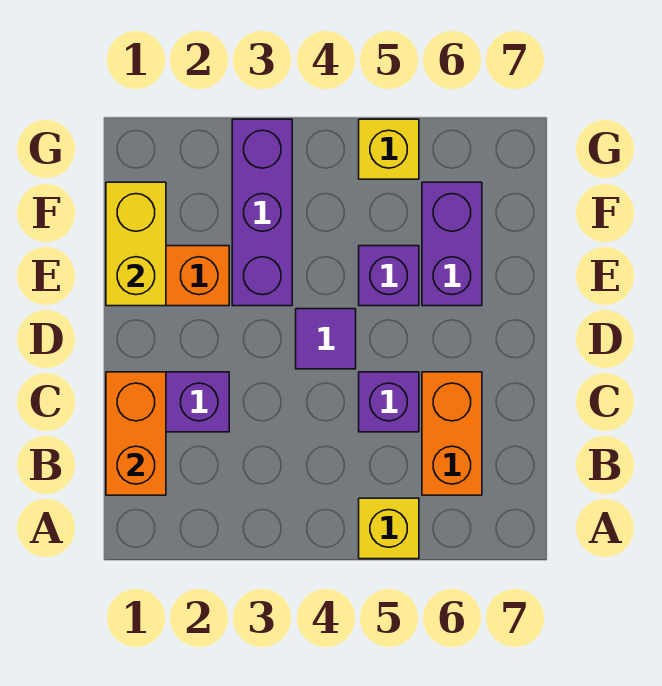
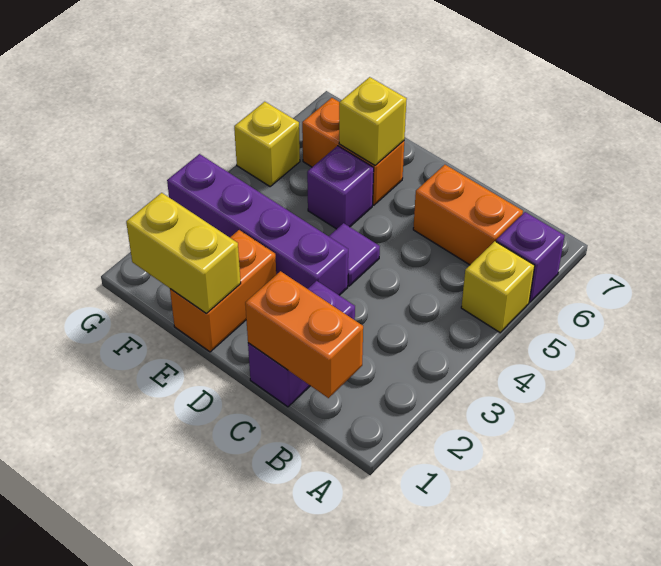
purple 1x1 brick [359,372,419,432] -> purple 1x1 brick moved to [496,212,564,302]
purple 1x3 brick [232,119,292,306] -> purple 1x4 brick [167,154,348,295]
purple 1x2 brick [422,182,482,306] -> orange 1x2 brick [302,98,404,205]
none -> yellow 1x1 brick [339,77,407,165]

